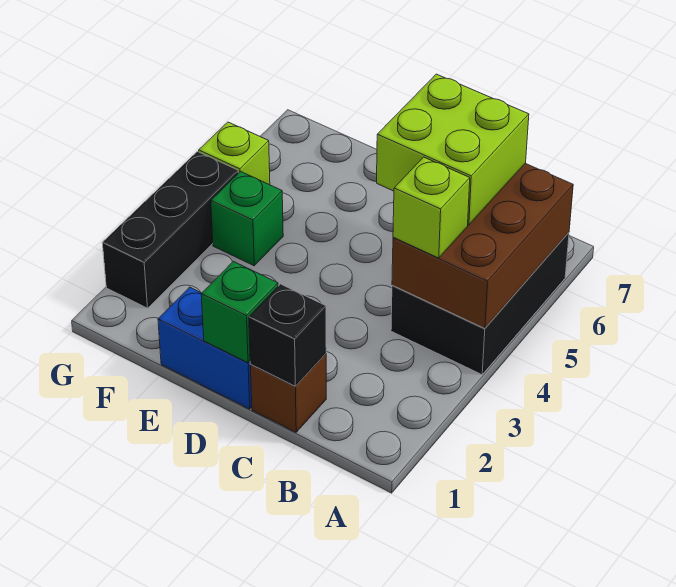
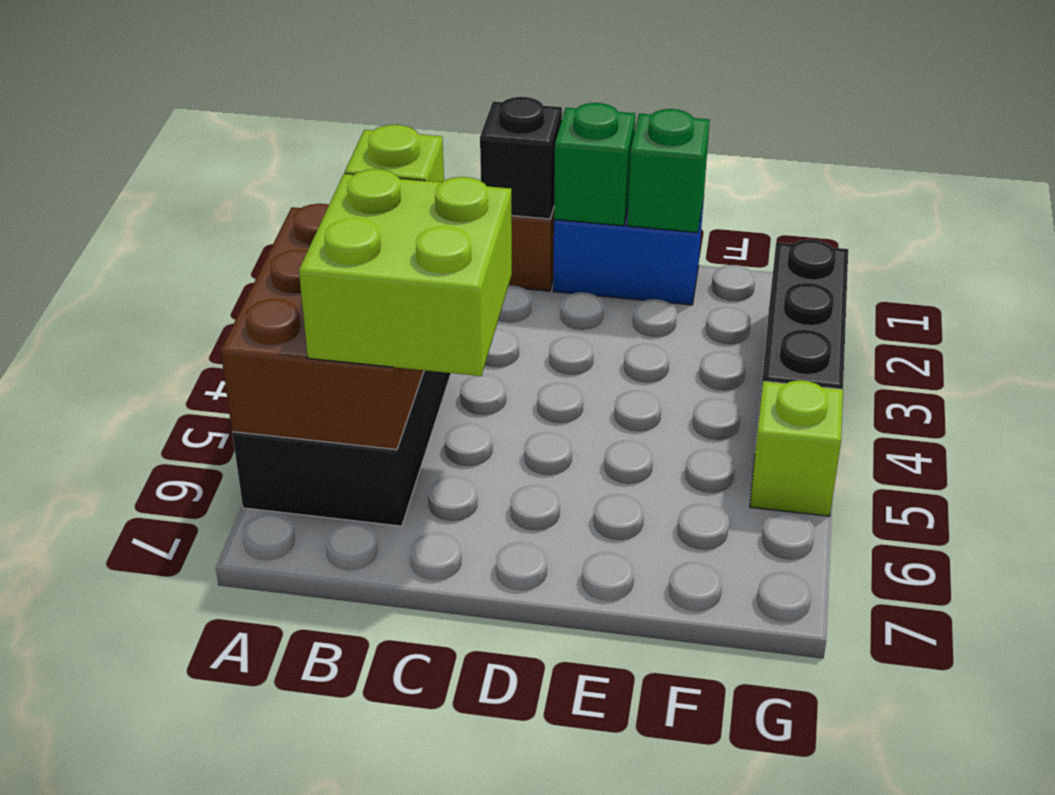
green 1x1 brick [211,172,283,266] -> green 1x1 brick moved to [627,109,710,233]

